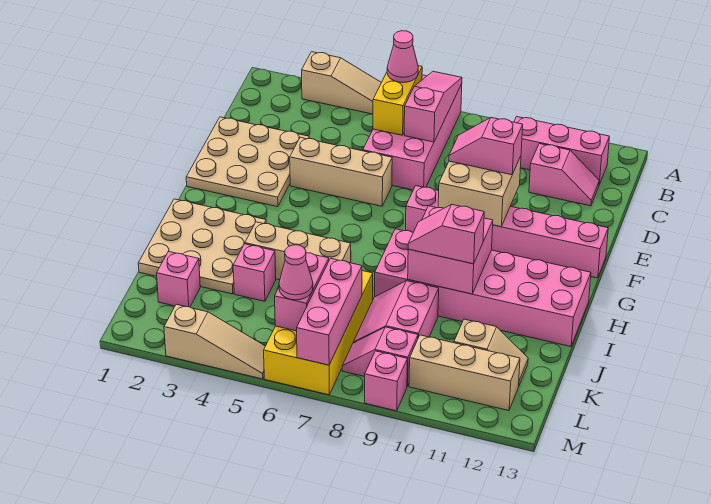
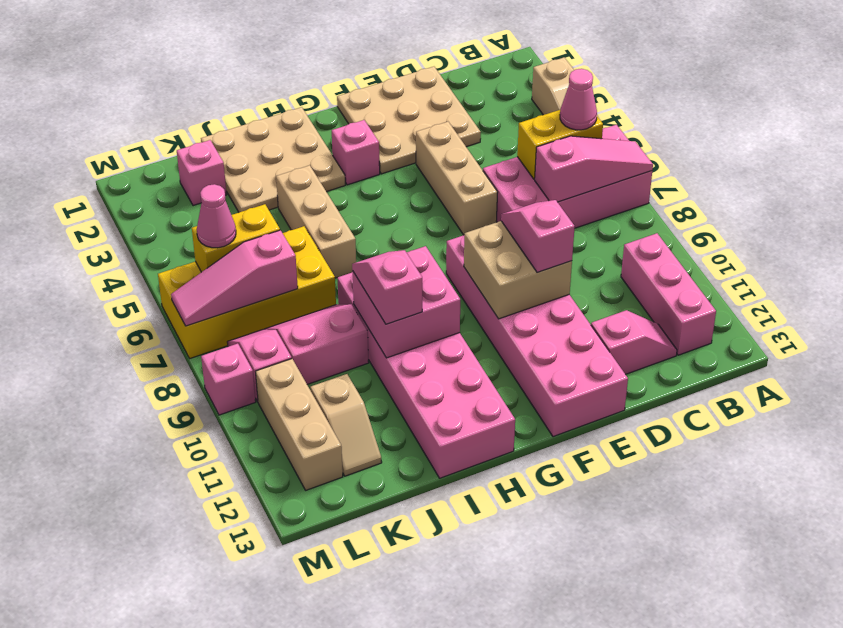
pink 1x2 slope [529,144,599,206] -> pink 1x2 slope turned to [591,310,677,374]
pink 1x6 brick [406,186,608,278] -> pink 2x6 brick [446,235,628,437]
pink 1x1 brick [233,244,276,301] -> pink 1x1 brick moved to [332,120,380,185]
pink 1x2 brick [275,253,329,331] -> yellow 1x2 brick [192,204,280,272]
pink 1x3 brick [297,258,362,365] -> pink 1x3 slope [171,230,298,326]
tan 1x3 slope [164,305,265,379] -> none

